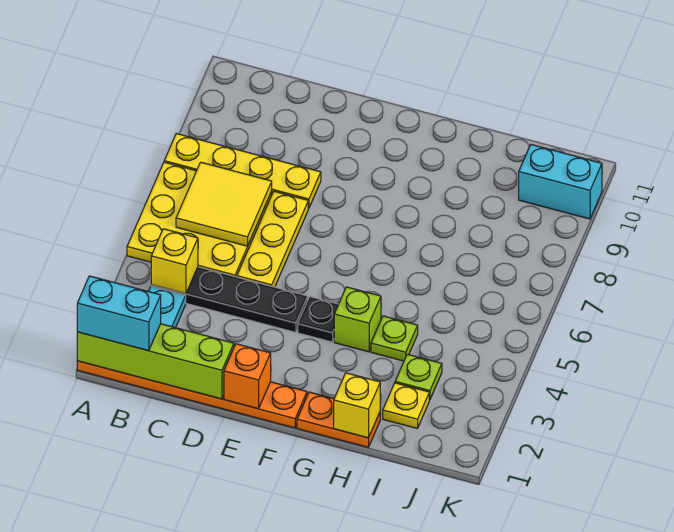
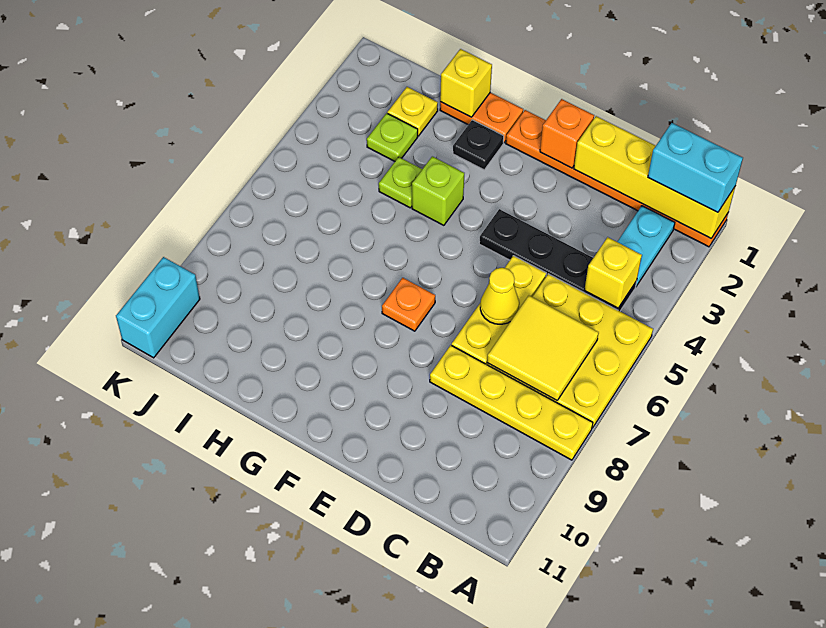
lime 1x4 brick [77,324,234,399] -> yellow 1x4 brick [574,116,735,238]
none -> yellow 1x1 cone [480,268,519,324]
black 1x1 plate [298,297,339,342] -> black 1x1 plate moved to [453,120,504,170]
none -> orange 1x1 plate [382,278,435,331]
cyan 1x2 brick [519,145,602,219] -> cyan 1x2 brick turned to [116,257,200,358]

